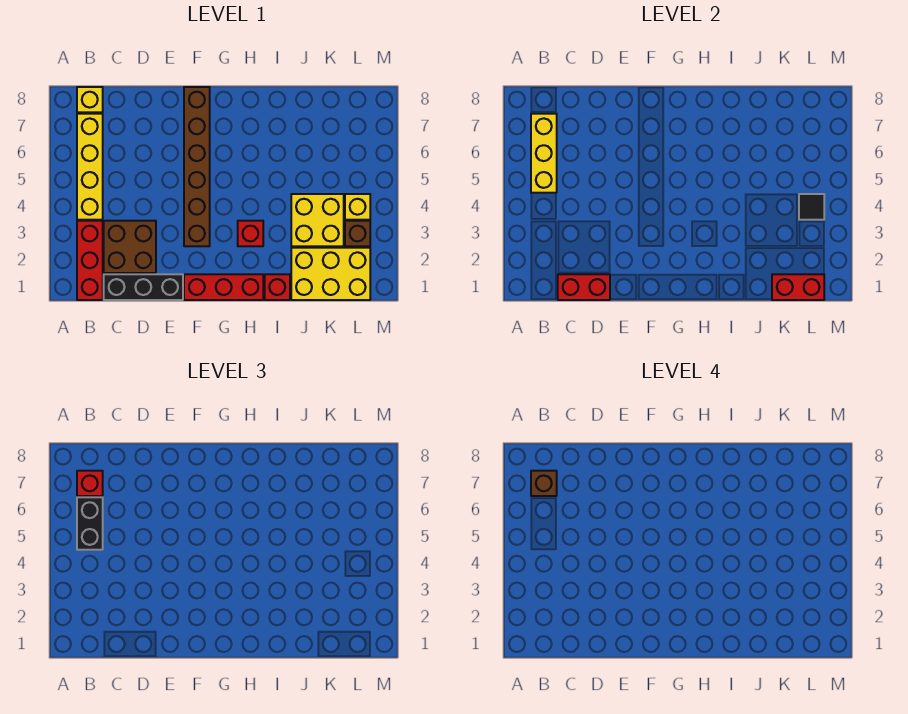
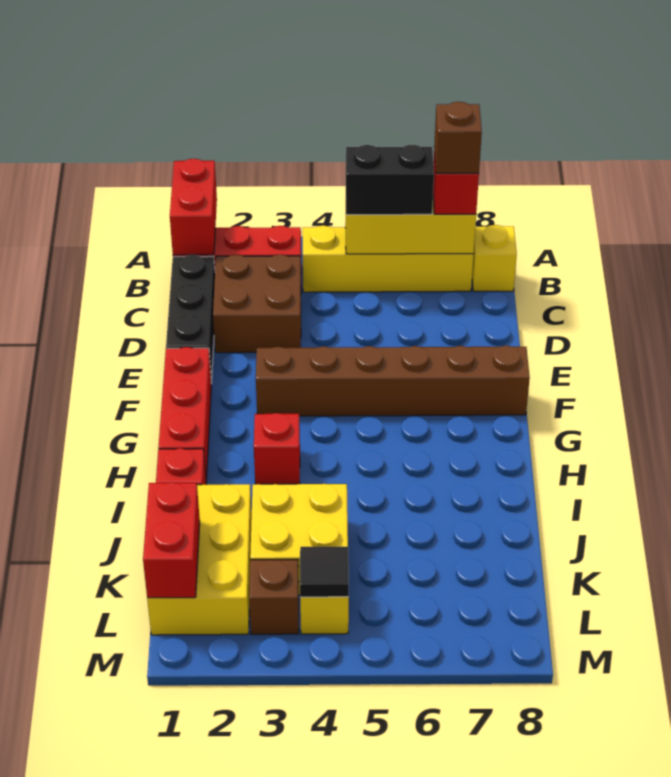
red 1x2 brick [558,274,610,300] -> red 1x2 brick moved to [170,159,217,255]

